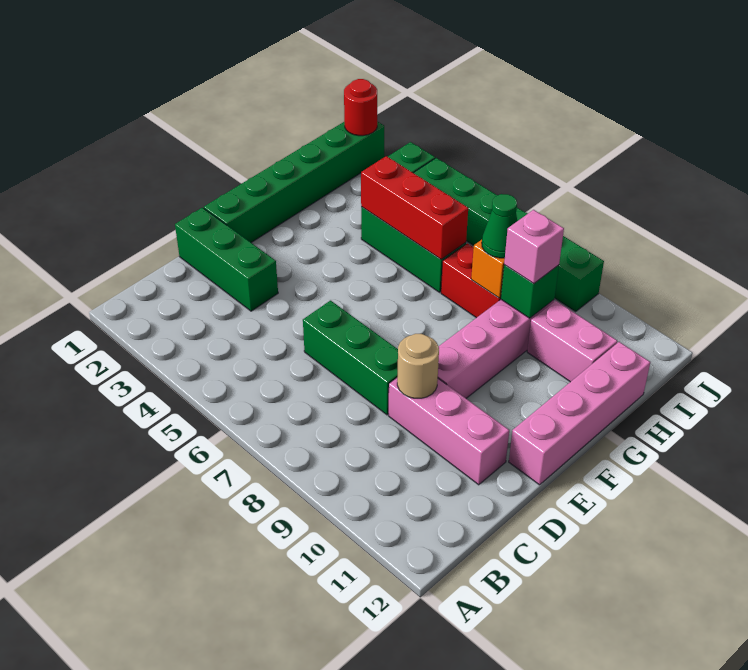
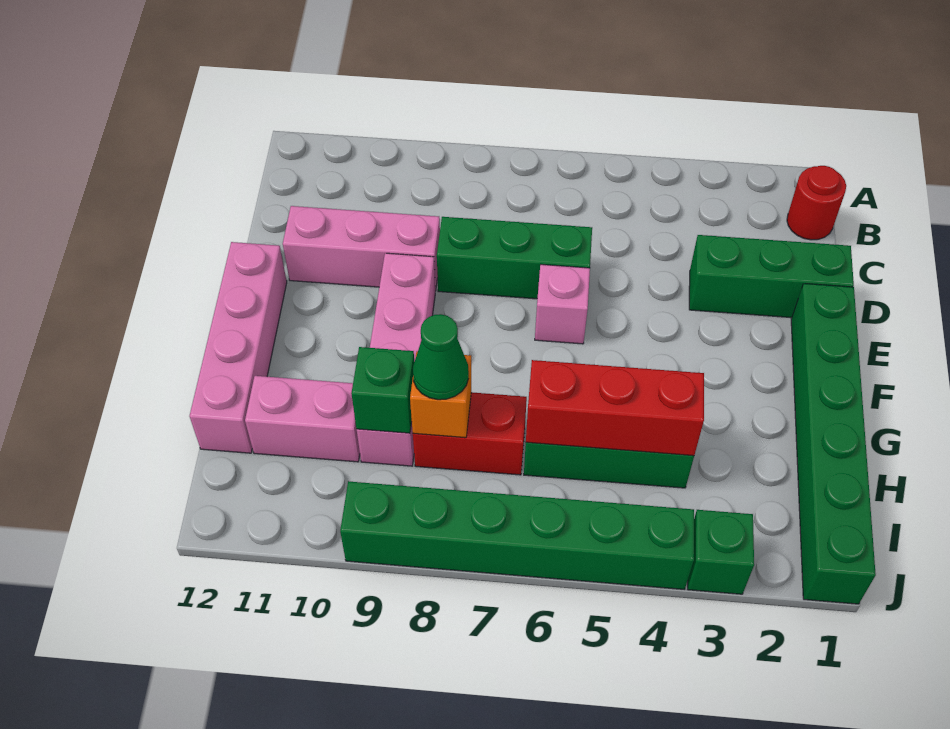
tan 1x1 round brick [397,334,439,398] -> none
pink 1x1 brick [504,210,564,284] -> pink 1x1 brick moved to [535,265,590,344]
red 1x1 round brick [344,79,377,136] -> red 1x1 round brick moved to [787,166,846,240]

